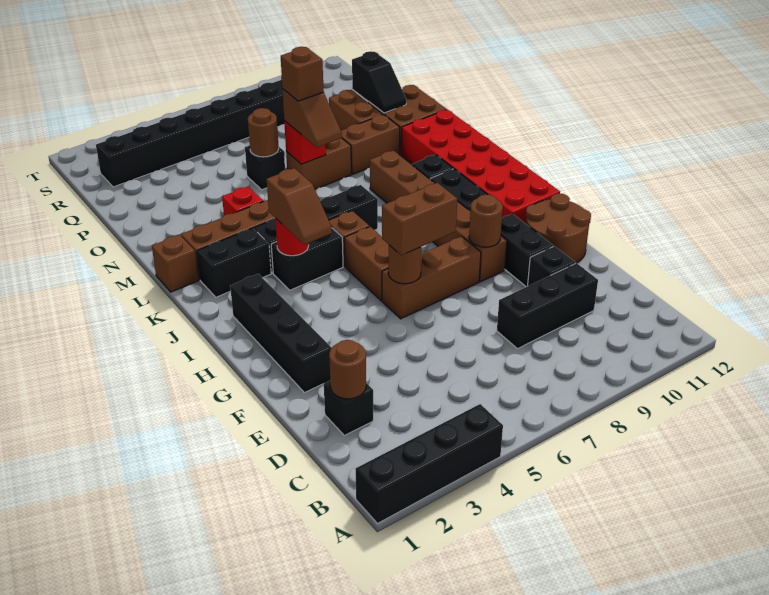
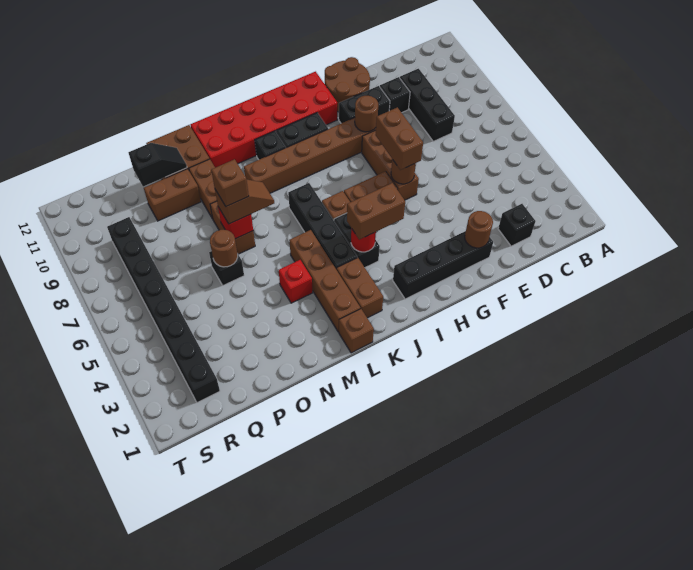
black 1x4 brick [355,404,503,524] -> none
brown 1x1 round brick [329,340,366,399] -> brown 1x1 round brick moved to [465,211,493,248]
brown 1x2 slope [267,168,332,245] -> brown 1x2 brick [347,183,405,240]
black 1x2 brick [197,228,271,297] -> brown 1x2 brick [337,258,383,318]

